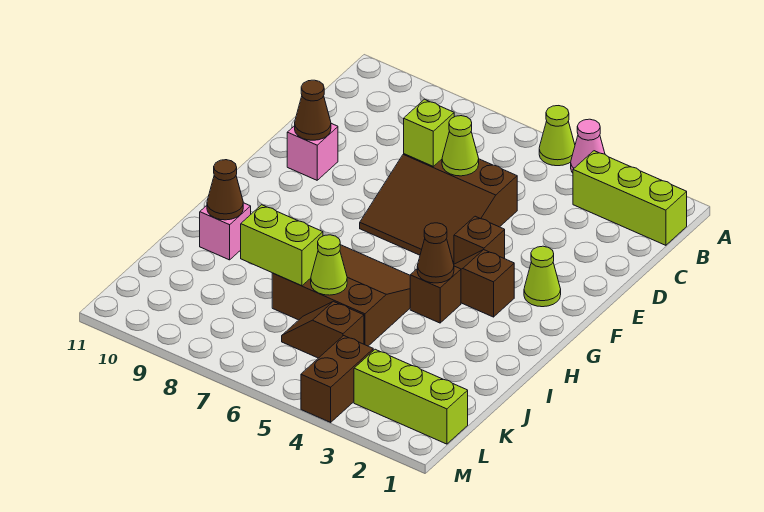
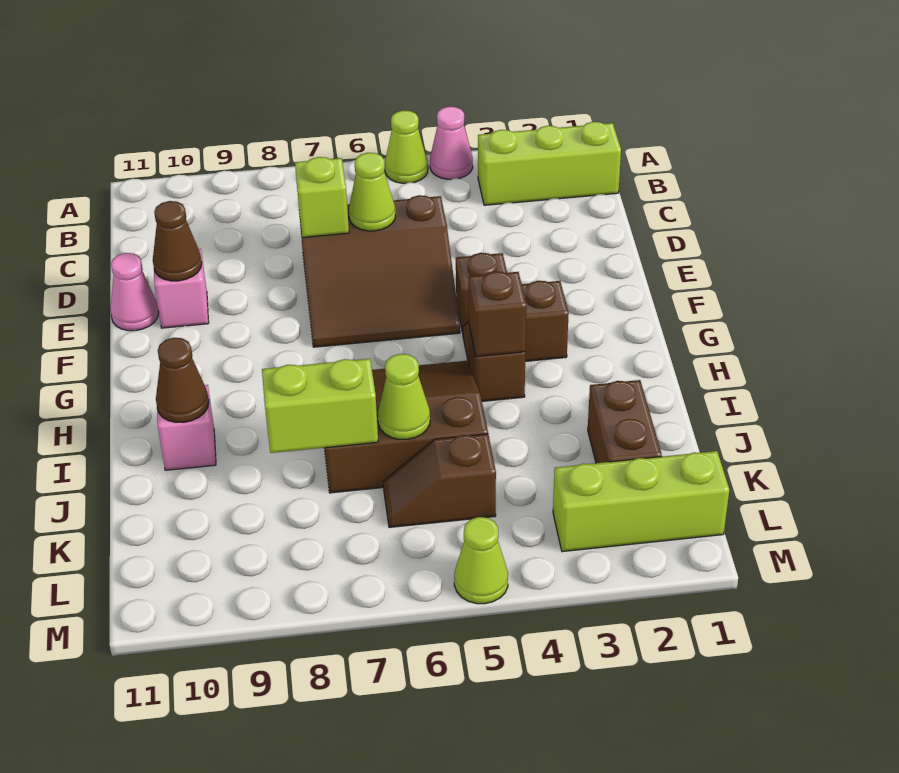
none -> pink 1x1 cone [110,253,159,331]
lime 1x1 cone [524,246,561,307] -> lime 1x1 cone moved to [454,517,508,604]
brown 1x1 cone [417,223,454,283] -> brown 1x1 brick [469,271,526,357]
brown 1x2 brick [301,336,373,422] -> brown 1x2 brick moved to [588,380,662,463]

